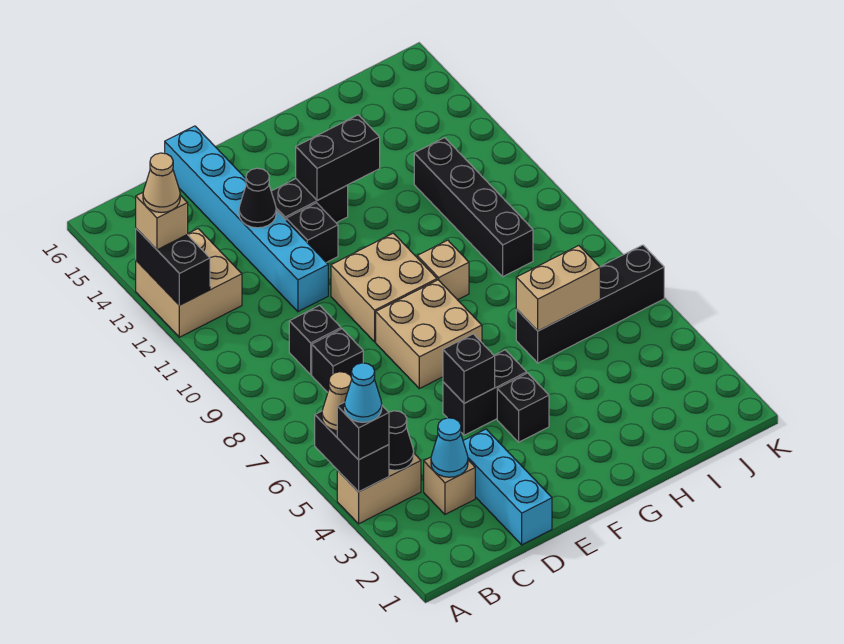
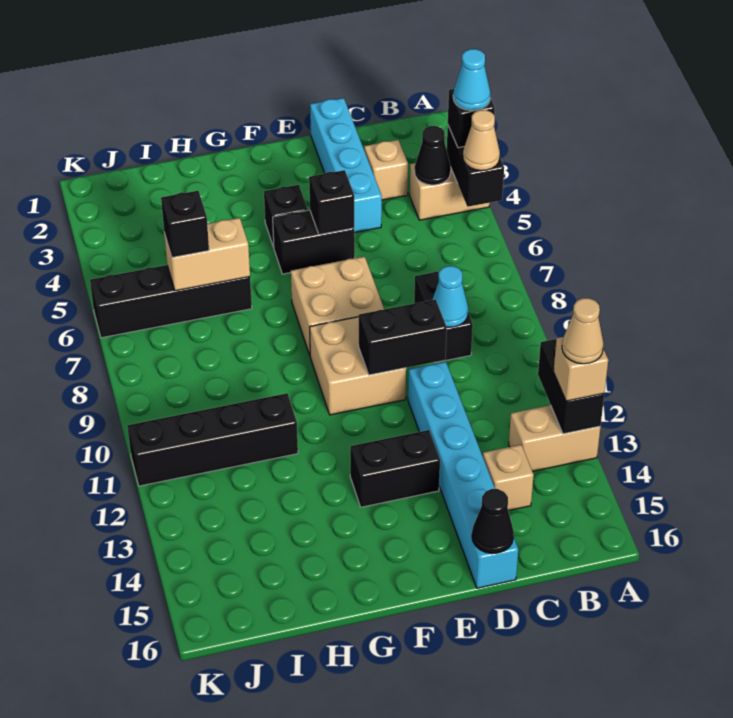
tan 2x2 brick [136,229,242,337] -> tan 1x2 brick [509,405,600,471]
cyan 1x1 cone [431,418,468,477] -> cyan 1x1 cone moved to [433,266,468,327]
cyan 1x3 brick [463,429,552,545] -> cyan 1x4 brick [310,98,382,233]
black 1x1 cone [239,168,276,228] -> black 1x1 cone moved to [472,489,514,554]
black 1x1 brick [286,203,338,263] -> black 1x1 brick moved to [161,191,209,258]
black 1x2 brick [296,115,380,200] -> black 1x2 brick moved to [359,300,447,375]
tan 1x1 brick [417,240,469,300] -> tan 1x1 brick moved to [483,445,534,511]
black 1x4 brick [414,138,533,277] -> black 1x4 brick turned to [127,393,298,486]

